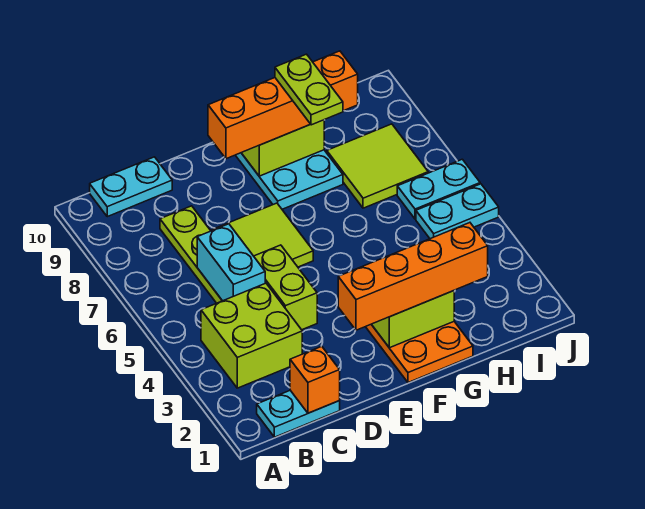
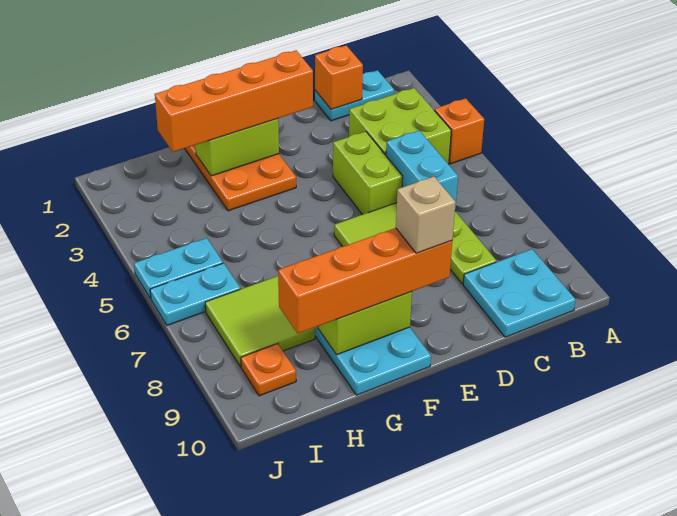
none -> orange 1x1 brick [434,98,484,164]
cyan 1x2 plate [90,157,172,217] -> cyan 2x2 plate [463,249,576,337]
none -> tan 1x1 brick [396,177,455,253]
lime 1x2 plate [275,54,343,125] -> none
none -> orange 1x1 plate [241,344,296,396]

